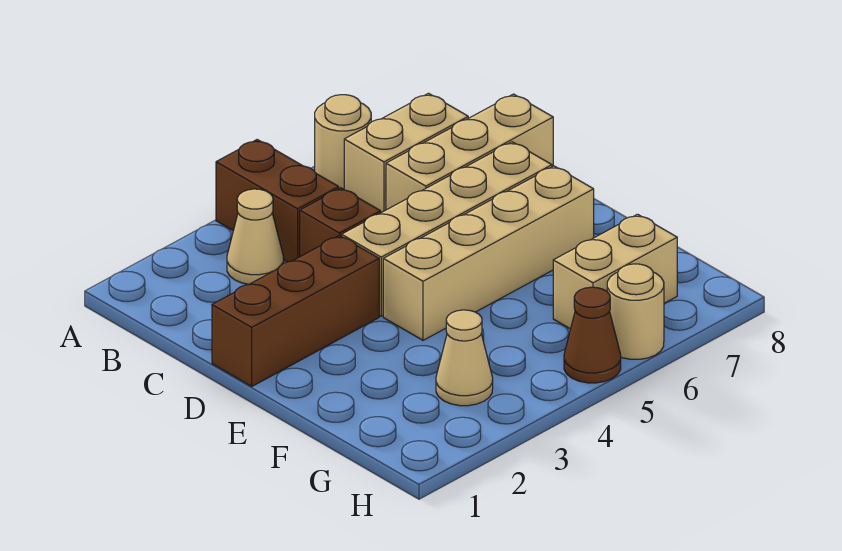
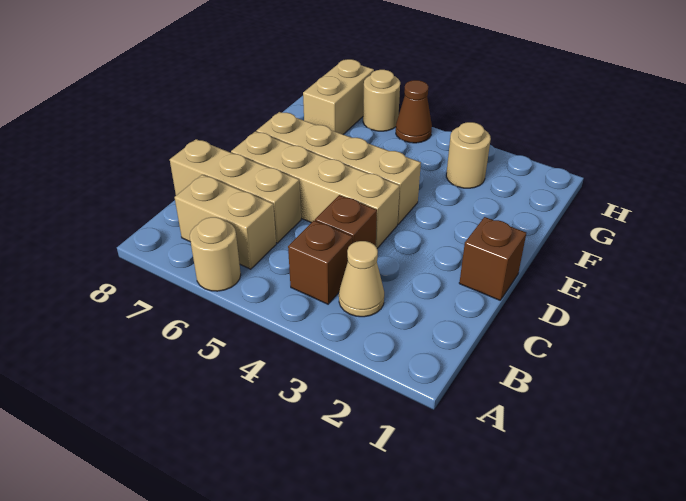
brown 1x2 brick [216,140,339,262] -> brown 1x1 brick [288,221,352,304]
brown 1x3 brick [212,235,379,386] -> brown 1x1 brick [459,217,526,300]
tan 1x1 cone [436,310,493,406] -> tan 1x1 round brick [446,122,491,188]
tan 1x2 brick [553,214,677,329] -> tan 1x2 brick turned to [303,59,374,134]

